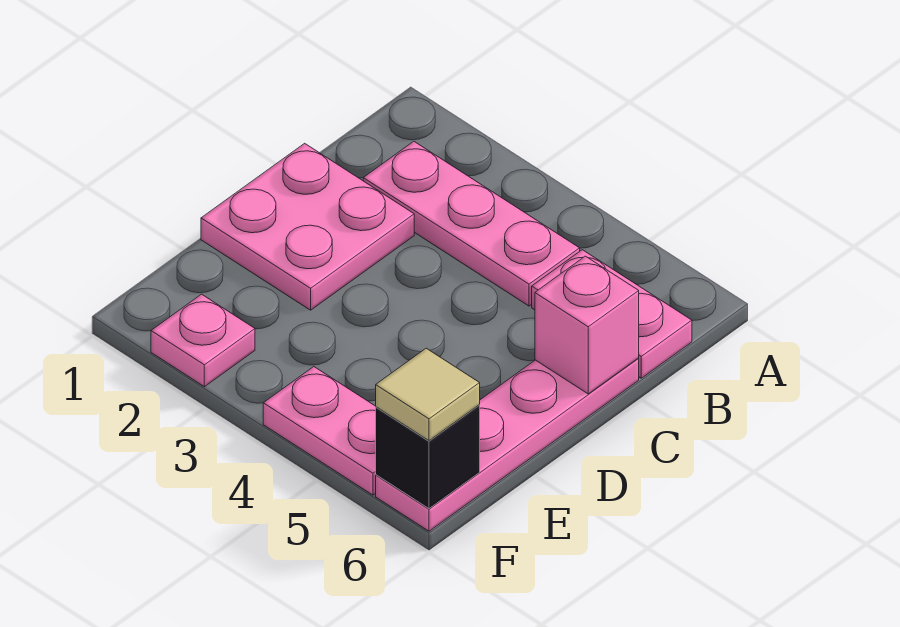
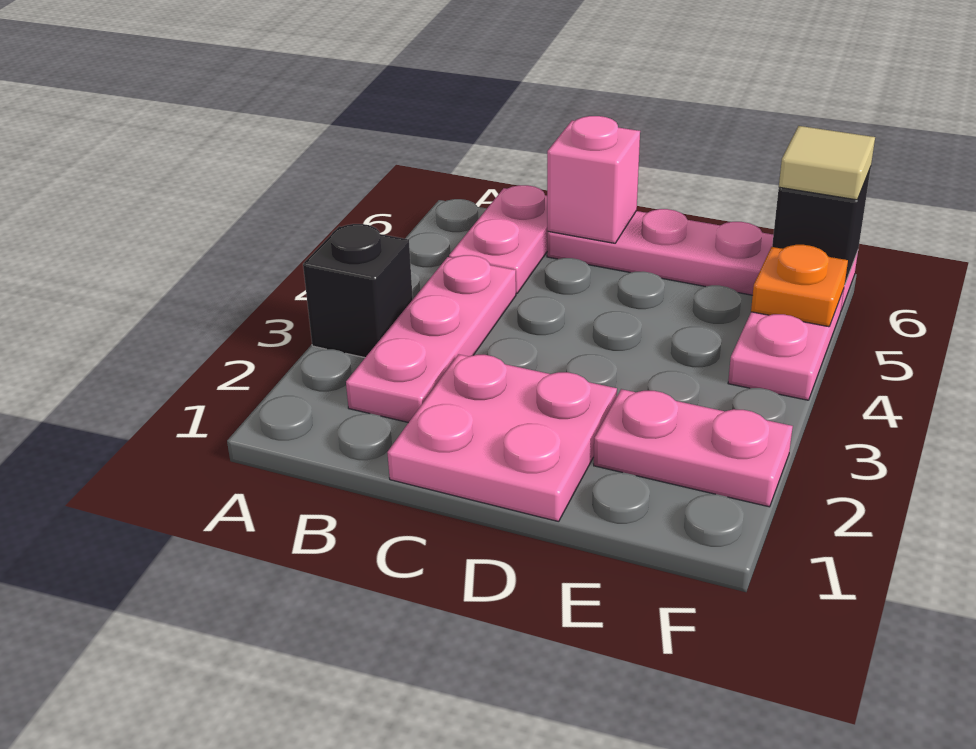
none -> black 1x1 brick [303,224,413,358]
pink 1x1 plate [151,294,255,387] -> pink 1x2 plate [594,389,793,507]
none -> orange 1x1 plate [751,245,848,327]

